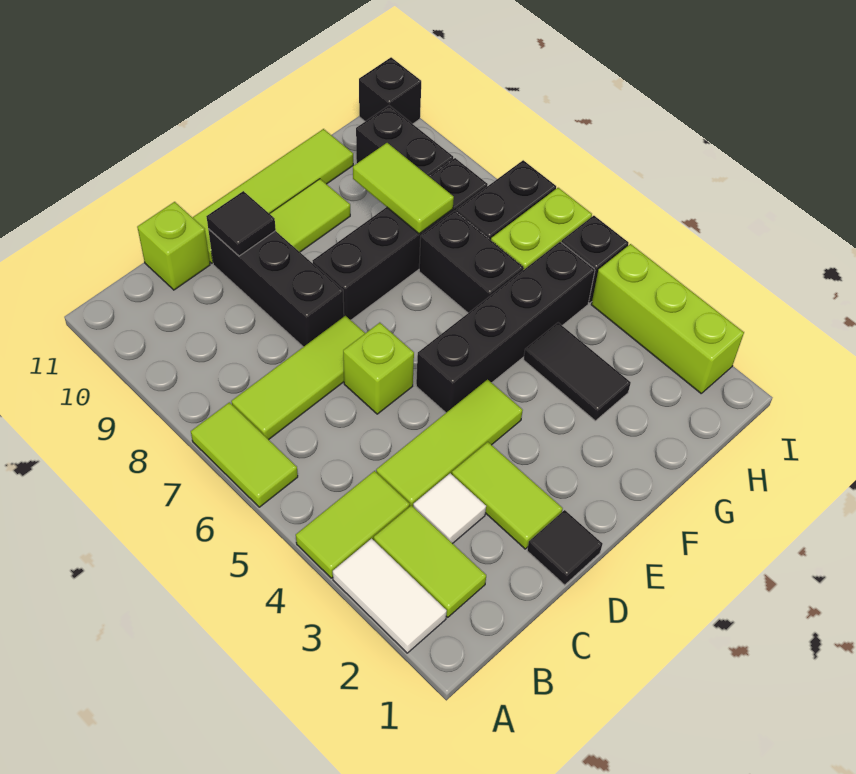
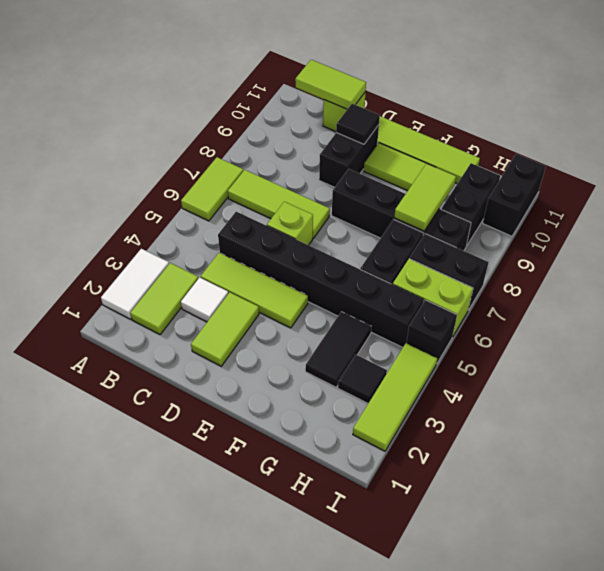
lime 1x2 tile [296,471,410,578] -> lime 1x2 tile moved to [295,60,366,109]
black 1x1 tile [527,510,603,585] -> black 1x1 tile moved to [338,355,387,403]
black 1x3 brick [208,229,344,347] -> black 1x2 brick [319,125,379,187]
black 1x4 brick [416,242,595,413] -> black 1x6 brick [218,212,423,348]
lime 1x3 brick [591,244,744,393] -> lime 1x3 tile [353,343,437,451]
black 1x1 brick [359,57,421,124] -> black 1x2 brick [483,154,546,236]

